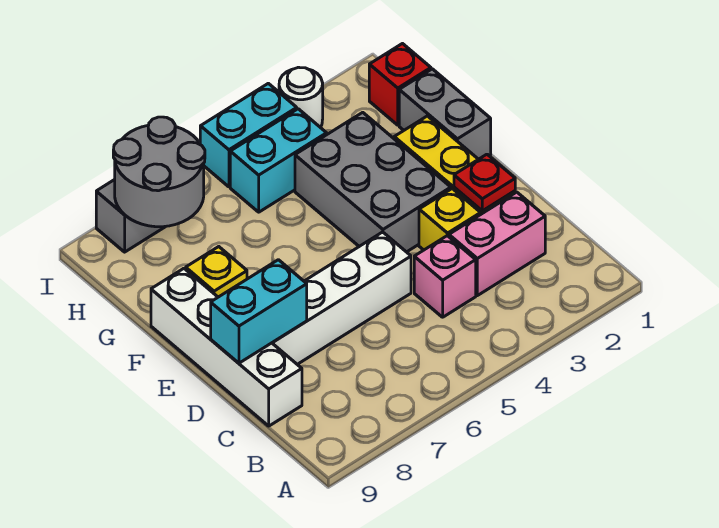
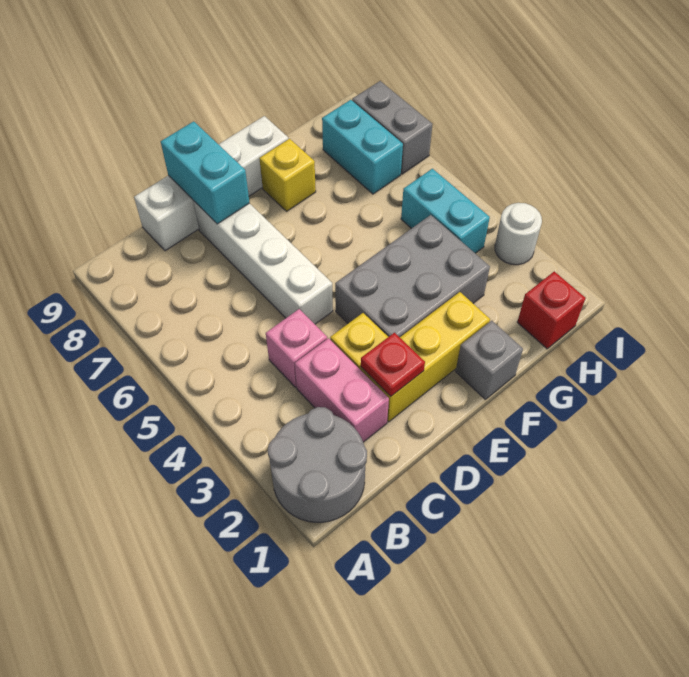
grey 1x2 brick [399,69,491,159] -> grey 1x1 brick [456,321,523,399]
grey 2x2 round brick [113,117,205,227] -> grey 2x2 round brick moved to [268,407,367,522]
cyan 1x2 brick [200,83,297,187] -> cyan 1x2 brick moved to [322,100,403,194]

